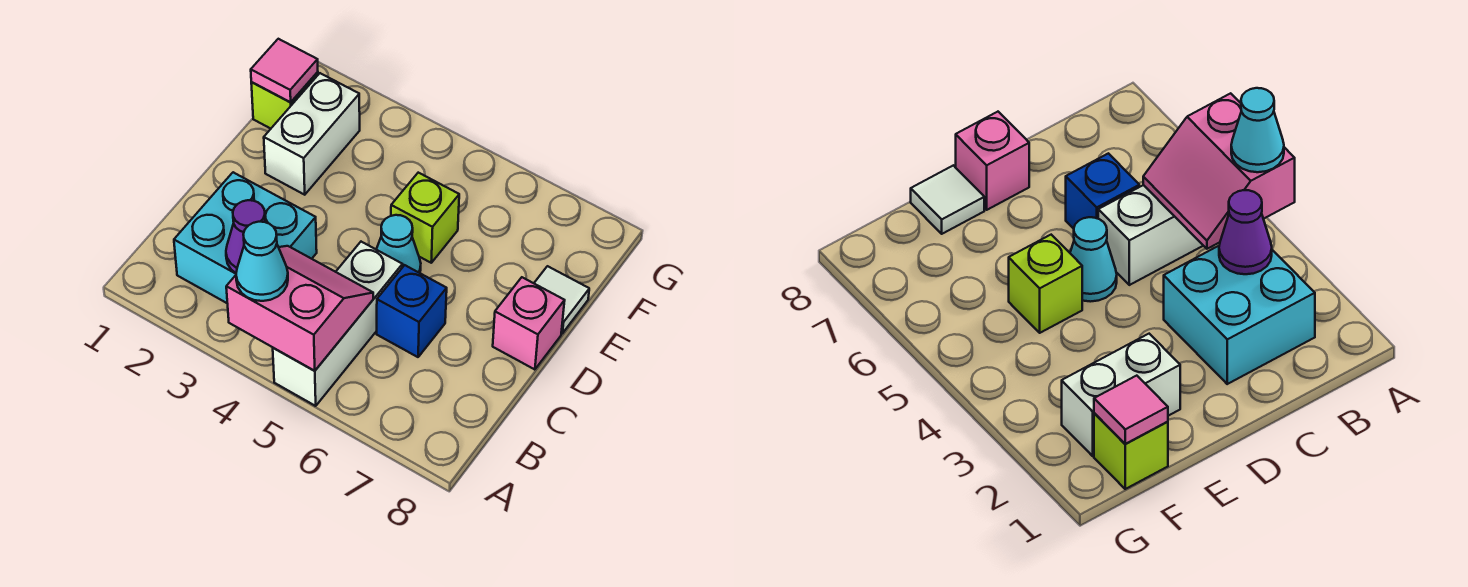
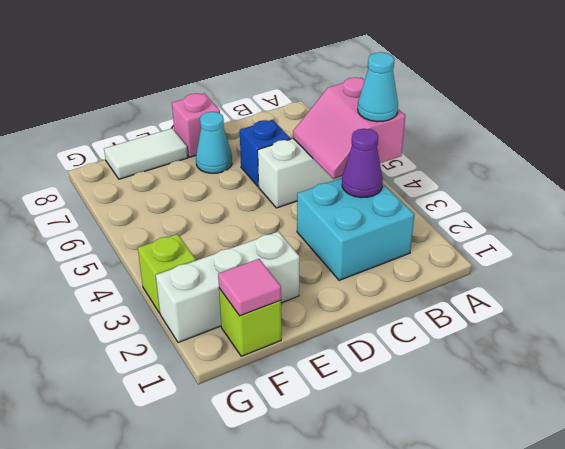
cyan 1x1 cone [376,215,421,273] -> cyan 1x1 cone moved to [196,112,232,173]
white 1x2 brick [264,73,360,195] -> white 1x3 brick [156,232,300,343]
lime 1x1 brick [391,173,459,263] -> lime 1x1 brick moved to [138,234,196,313]
white 1x1 tile [534,266,589,333] -> white 1x2 tile [104,128,188,179]

